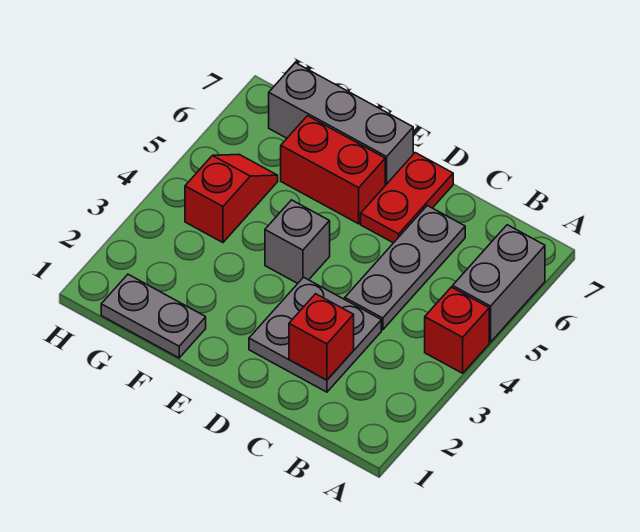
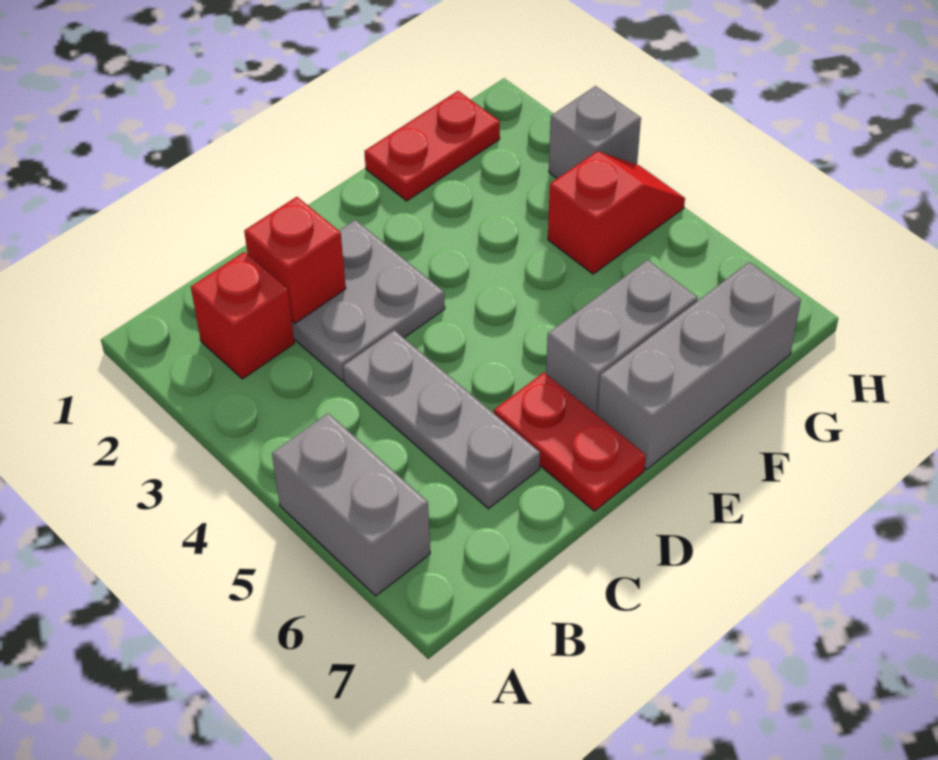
red 1x1 brick [425,287,489,373] -> red 1x1 brick moved to [191,252,294,379]
grey 1x1 brick [265,200,330,283] -> grey 1x1 brick moved to [549,86,641,178]
red 1x2 brick [281,116,385,224] -> grey 1x2 brick [546,260,698,415]
grey 1x2 plate [101,274,206,358] -> red 1x2 plate [364,91,500,201]
red 1x2 slope [185,154,278,243] -> red 1x2 slope turned to [548,151,685,274]

